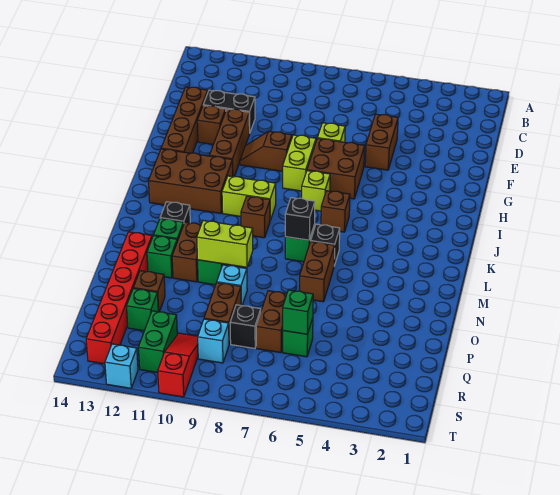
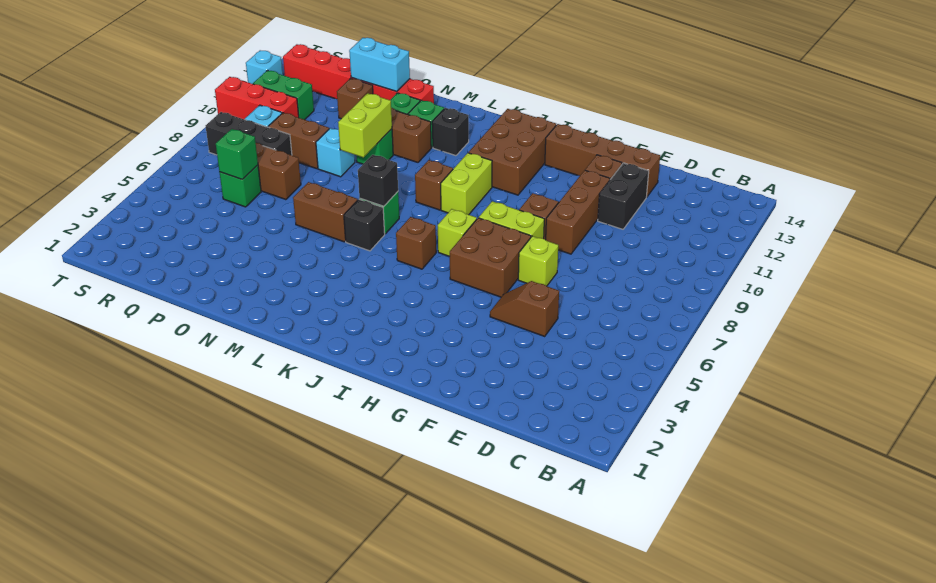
brown 1x2 brick [365,114,398,170] -> brown 1x2 slope [490,281,559,336]
brown 1x3 brick [210,109,250,177] -> brown 1x3 brick turned to [546,170,610,254]
none -> cyan 1x2 brick [349,38,410,92]
black 1x1 brick [230,305,261,348] -> black 1x3 brick [206,112,292,155]
green 1x1 brick [126,289,158,331] -> none
red 1x3 slope [158,333,198,397] -> red 1x3 brick [215,77,299,119]

